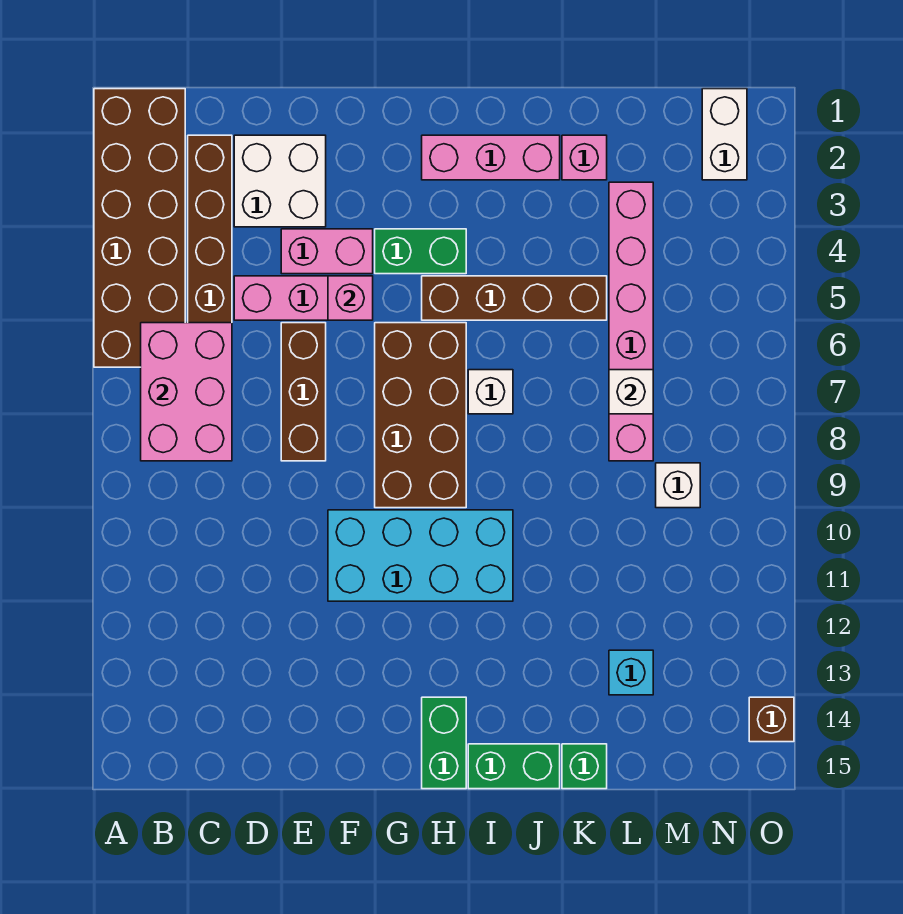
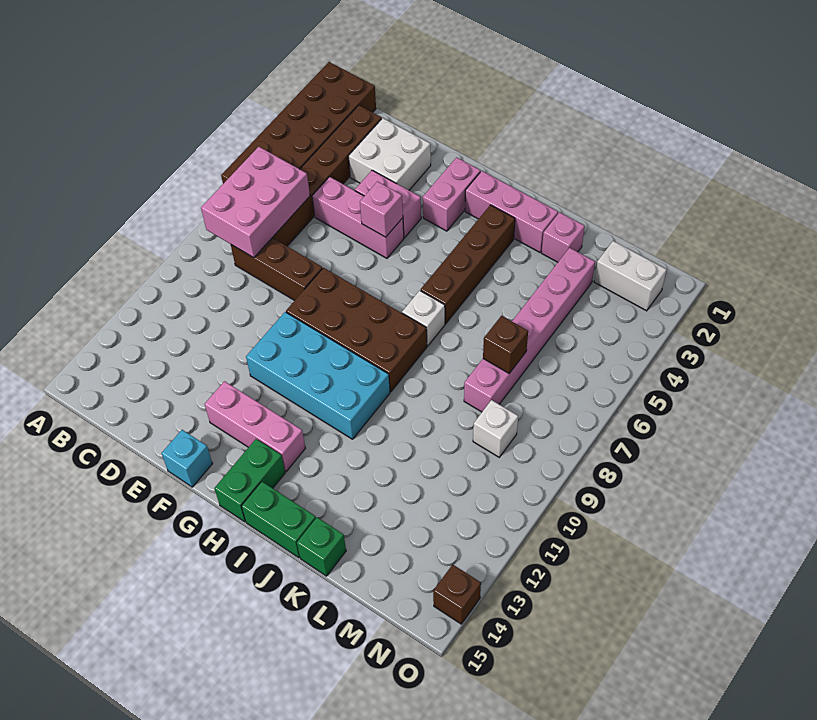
brown 1x3 brick [281,323,326,461] -> brown 1x3 brick turned to [231,238,323,301]
none -> pink 1x3 brick [205,381,305,471]
none -> pink 1x2 brick [423,157,480,231]
green 1x2 brick [375,229,466,274] -> none
brown 2x4 brick [375,323,466,508] -> brown 2x4 brick turned to [286,268,427,392]
brown 1x4 brick [422,276,607,320] -> brown 1x4 brick turned to [421,205,515,324]
white 1x1 brick [609,370,653,414] -> brown 1x1 brick [483,316,528,373]
cyan 1x1 brick [609,650,653,695] -> cyan 1x1 brick moved to [162,430,212,487]
white 1x2 brick [702,89,747,180] -> white 1x2 brick turned to [594,241,667,311]

